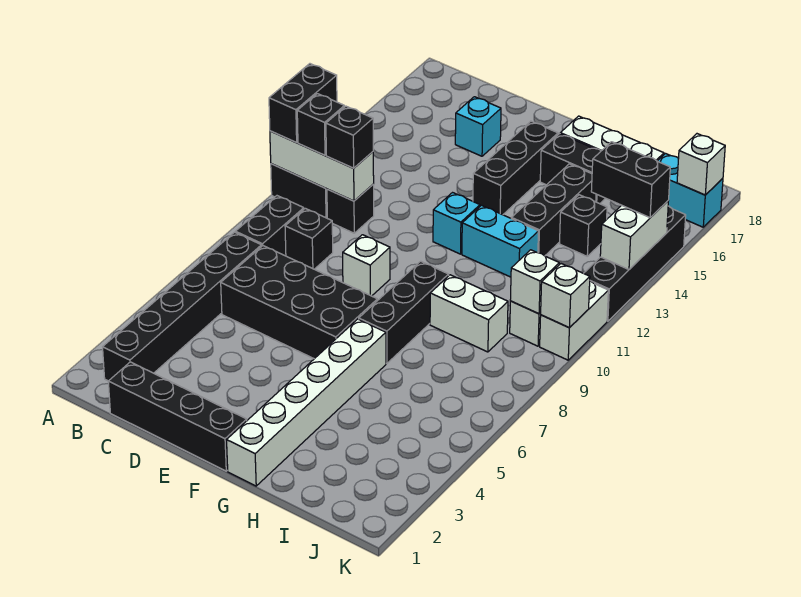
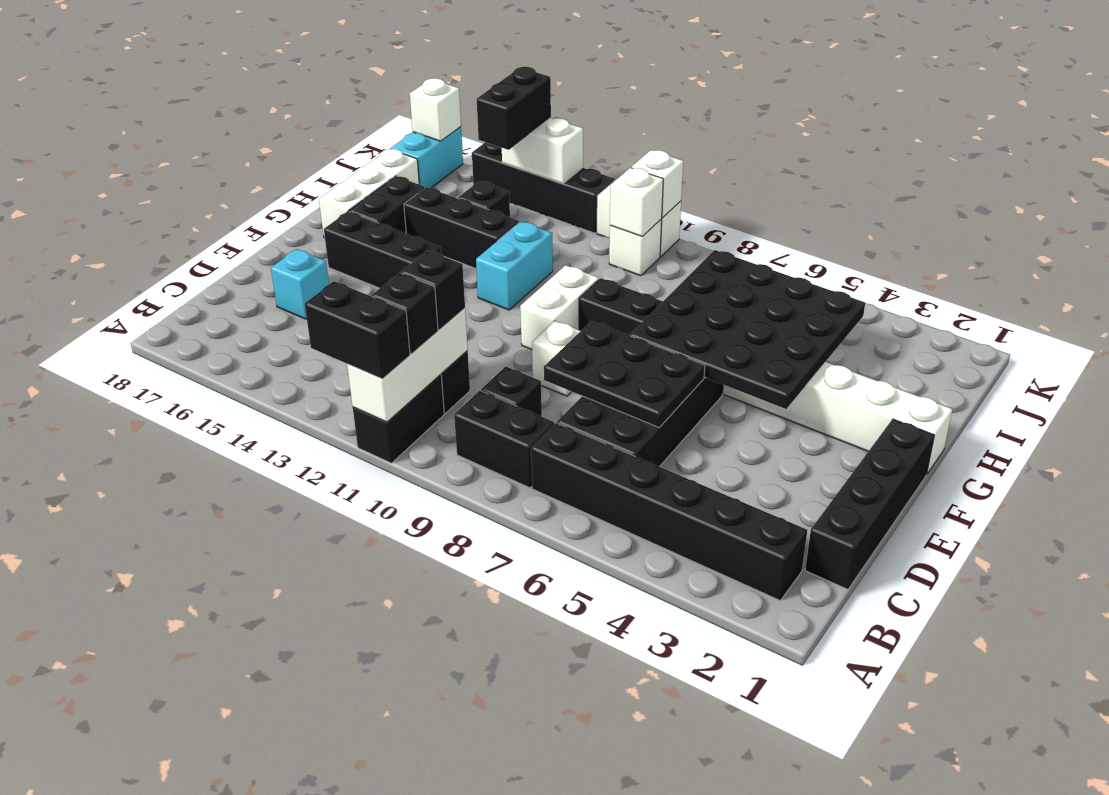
none -> black 2x3 plate [544,321,705,427]
none -> black 4x4 plate [630,250,865,409]
cyan 1x1 brick [433,193,480,254] -> none
white 1x2 brick [430,275,508,352] -> white 1x2 brick moved to [520,265,599,349]

